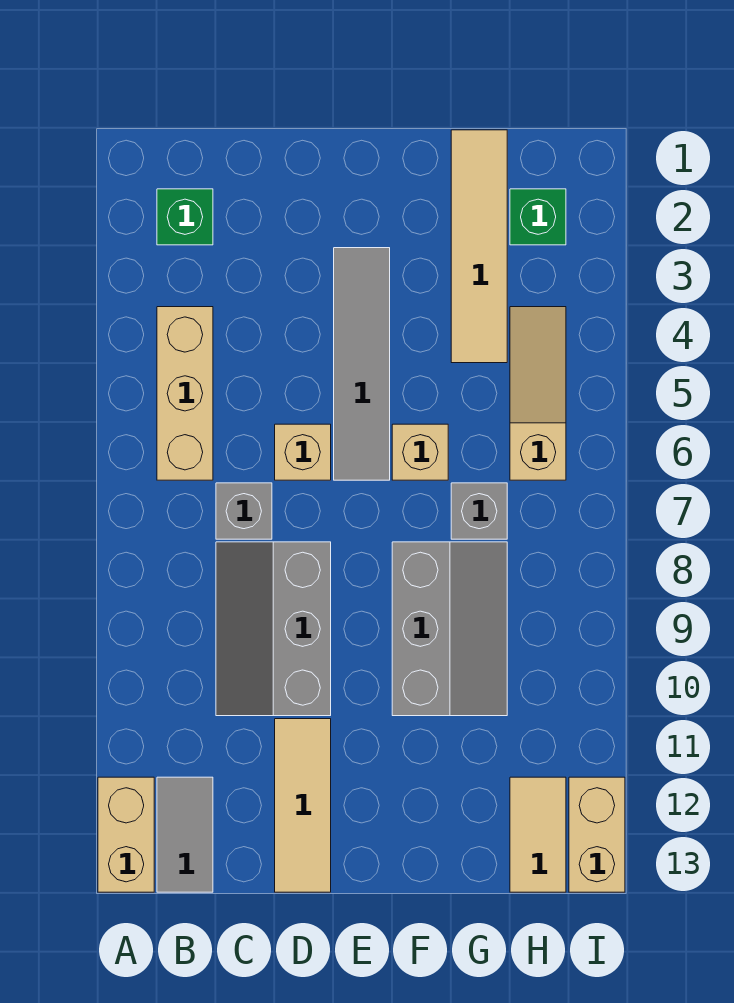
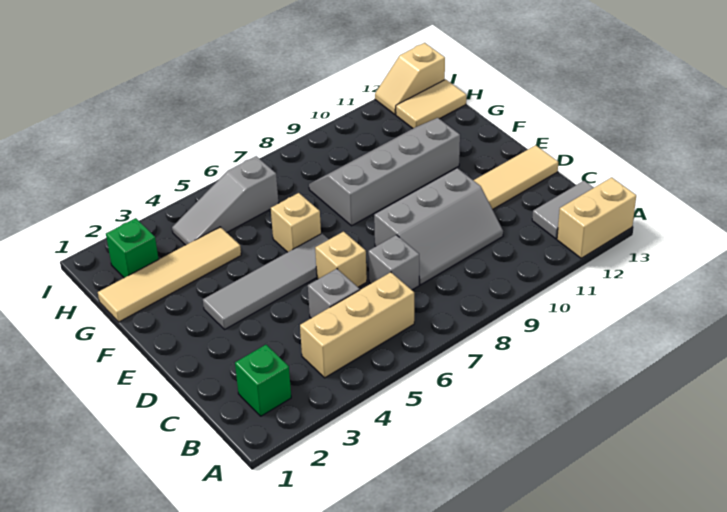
grey 2x3 slope [392,542,507,716] -> grey 2x4 slope [309,118,460,226]
grey 1x1 brick [451,483,507,539] -> grey 1x1 brick moved to [308,269,360,318]
tan 1x3 slope [510,307,566,480] -> grey 1x3 slope [172,156,278,245]
tan 1x2 brick [569,777,625,892] -> tan 1x2 slope [375,43,445,114]

